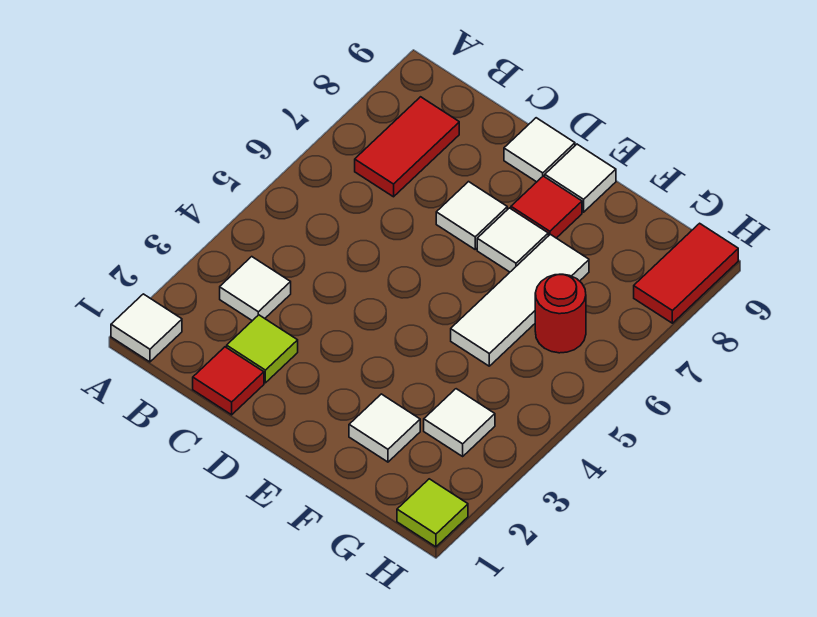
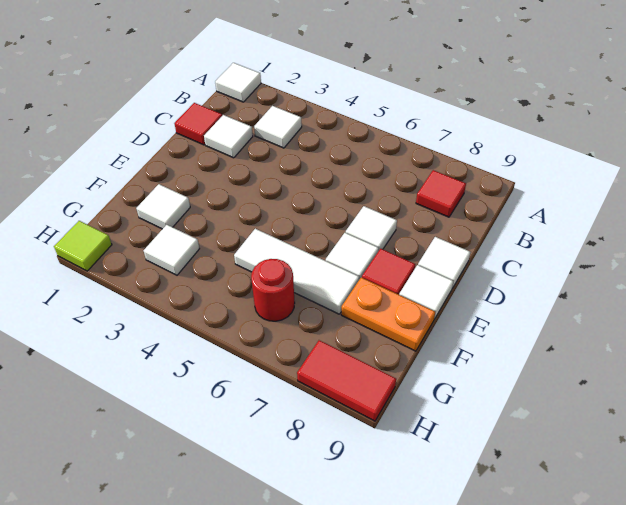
red 1x2 tile [355,97,459,197] -> red 1x1 tile [416,170,466,217]
lime 1x1 tile [227,315,298,383] -> white 1x1 tile [204,115,253,158]
none -> orange 1x2 plate [341,278,435,351]

